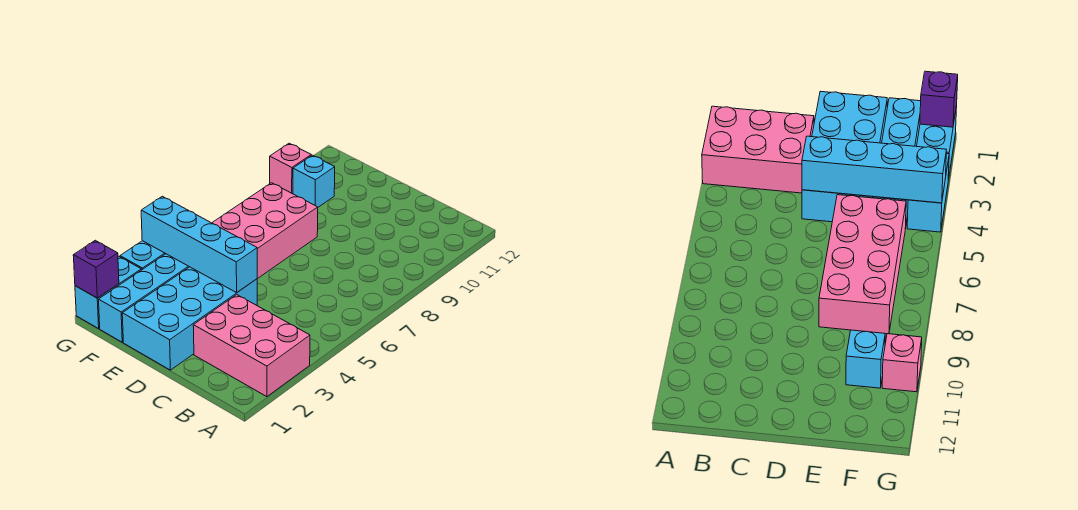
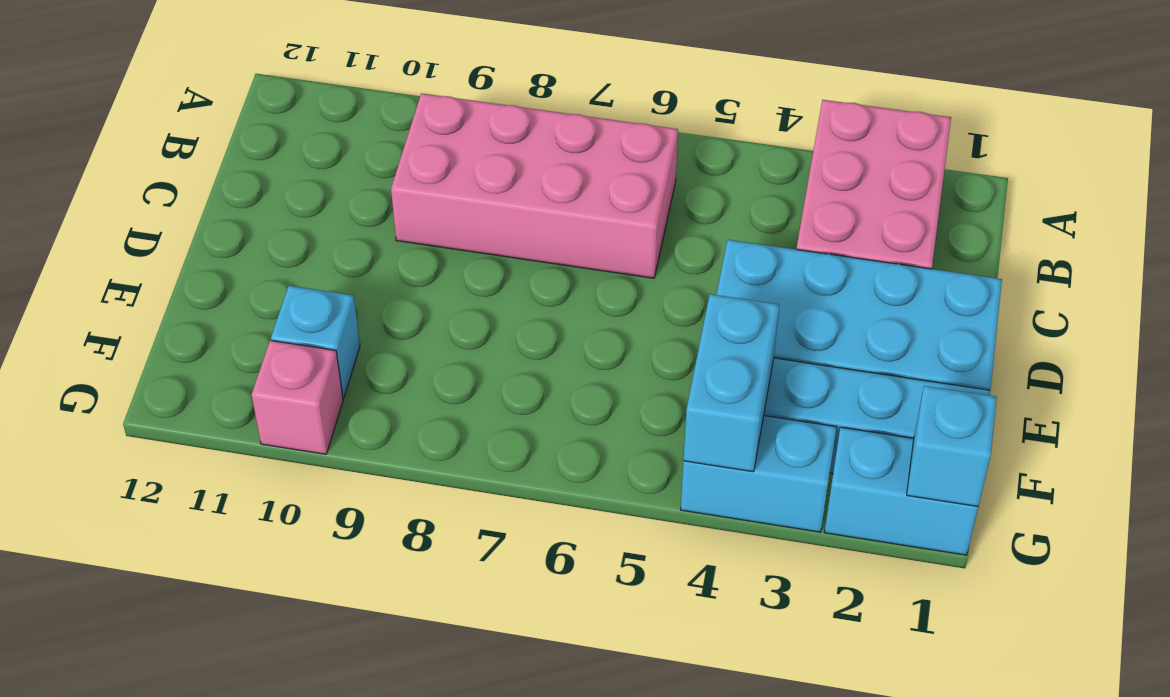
cyan 1x4 brick [141,196,257,293] -> cyan 1x2 brick [684,294,779,472]
pink 2x4 brick [212,183,318,279] -> pink 2x4 brick moved to [391,93,678,278]
purple 1x1 brick [73,240,119,298] -> cyan 1x1 brick [907,386,997,506]

